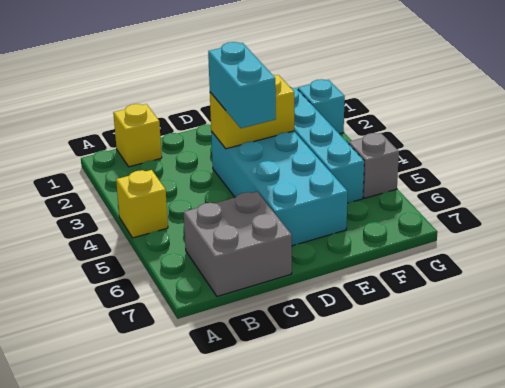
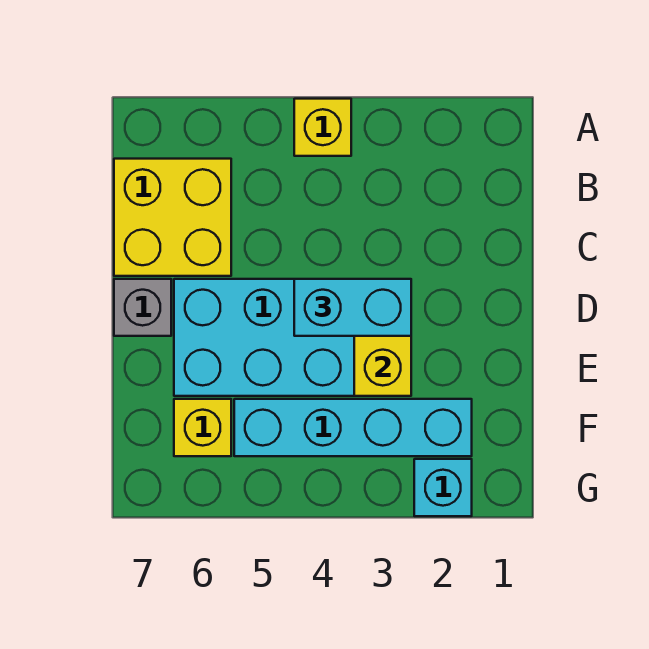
yellow 1x1 brick [113,104,162,167] -> yellow 1x1 brick moved to [174,399,231,456]
grey 2x2 brick [184,192,292,296] -> yellow 2x2 brick [114,159,231,276]
grey 1x1 brick [349,133,399,198] -> grey 1x1 brick moved to [114,279,171,336]

